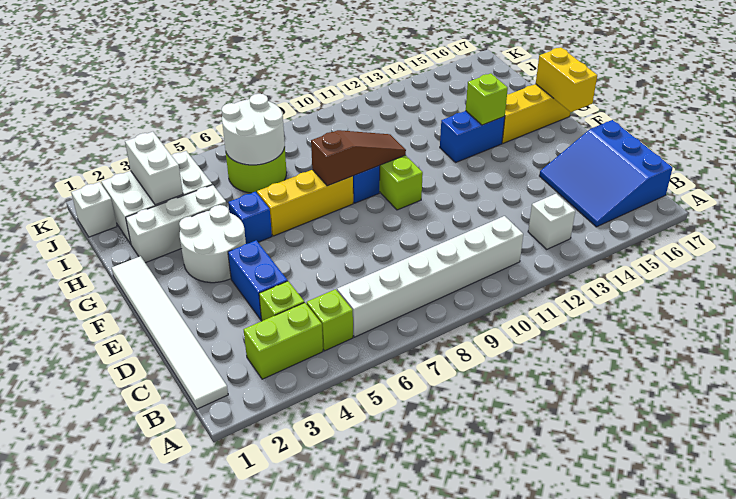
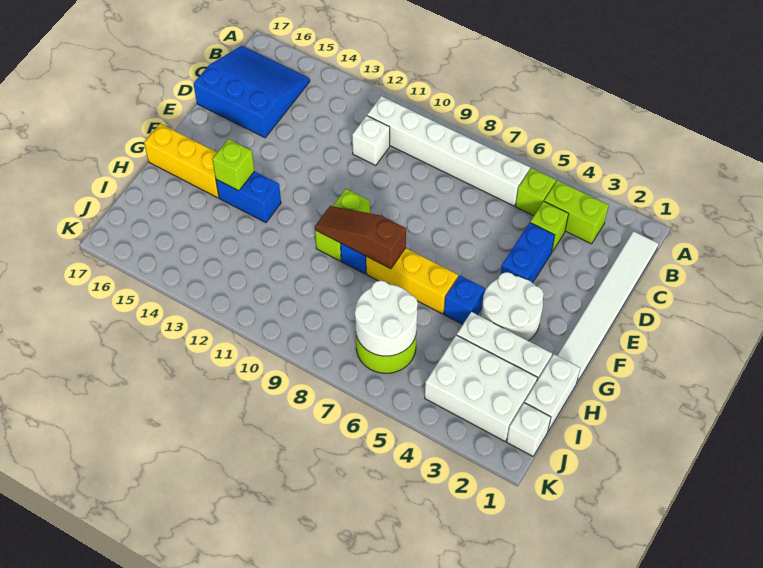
white 1x1 brick [528,194,575,249] -> white 1x1 brick moved to [352,116,390,165]
blue 3x3 slope [539,120,672,227] -> blue 3x3 slope turned to [194,46,310,138]
yellow 1x2 brick [536,47,597,112] -> none
white 1x2 brick [125,132,183,205] -> white 1x2 brick moved to [525,354,580,431]

